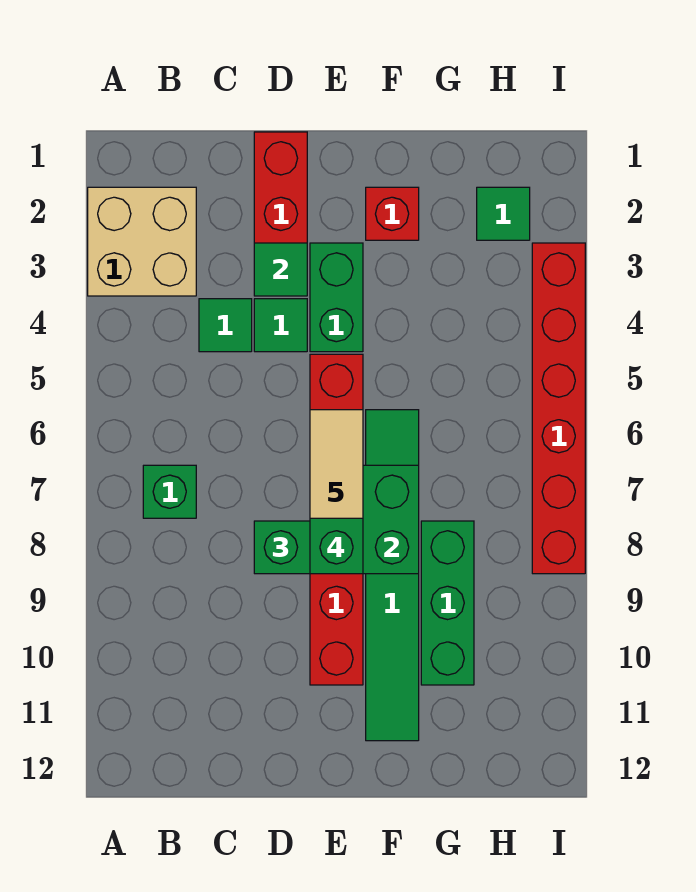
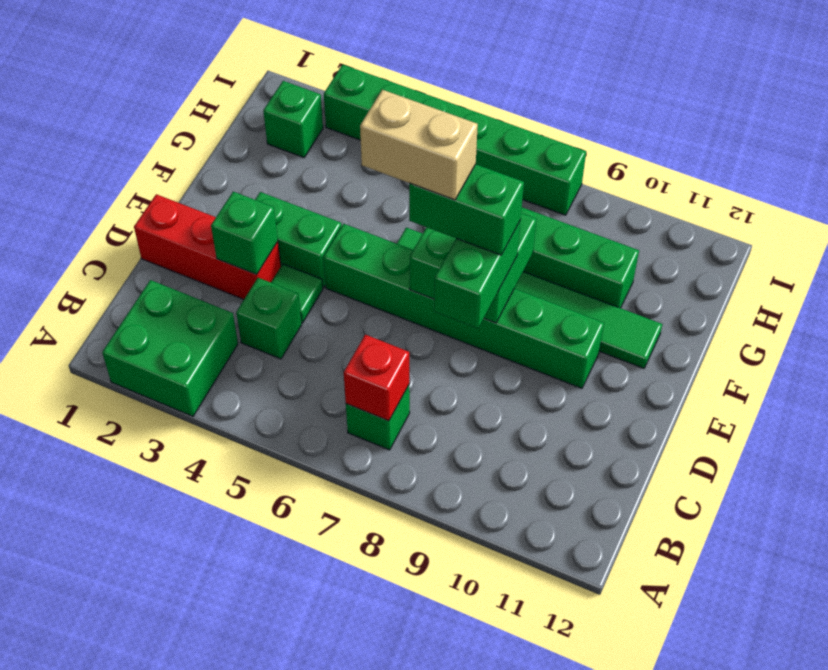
tan 2x2 brick [88,187,196,296] -> green 2x2 brick [102,280,238,416]
green 1x1 tile [199,299,252,352] -> green 1x1 brick [236,278,302,359]
green 1x1 tile [254,243,307,296] -> green 1x1 brick [211,192,278,274]
red 1x6 brick [310,354,363,685] -> green 1x6 brick [323,224,604,388]
tan 1x2 tile [310,410,363,518] -> tan 1x2 brick [360,90,478,200]
red 1x1 brick [366,187,419,240] -> red 1x1 brick moved to [344,335,409,421]
green 1x1 tile [477,187,530,240] -> green 1x1 brick [263,81,323,158]
red 1x6 brick [532,243,585,574] -> green 1x6 brick [324,65,586,215]

